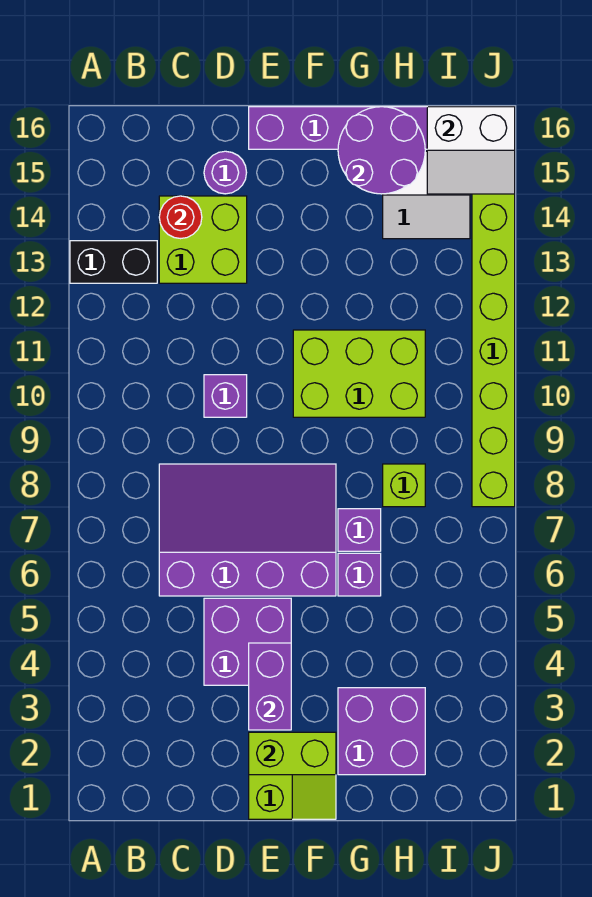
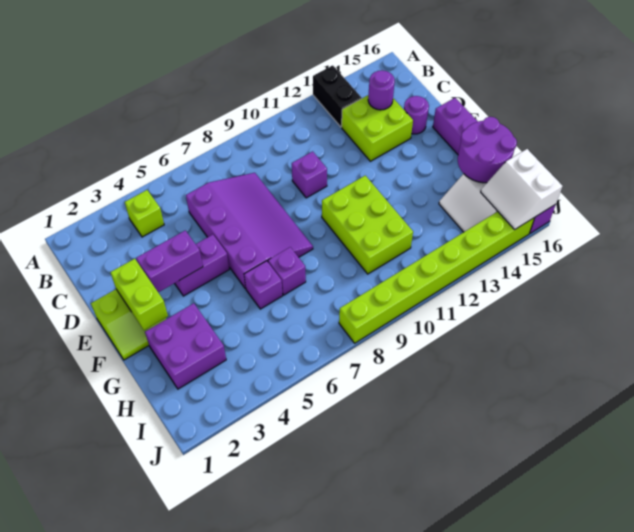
red 1x1 round brick [159,196,202,239] -> purple 1x1 round brick [368,70,395,110]
purple 2x2 brick [204,598,291,685] -> purple 1x2 brick [175,235,229,296]
lime 1x1 brick [383,464,425,507] -> lime 1x1 brick moved to [125,190,164,237]

